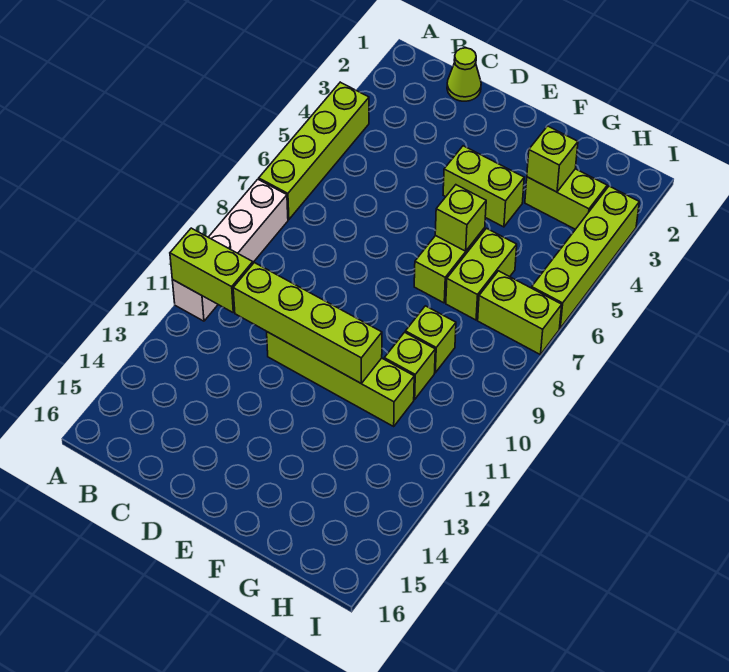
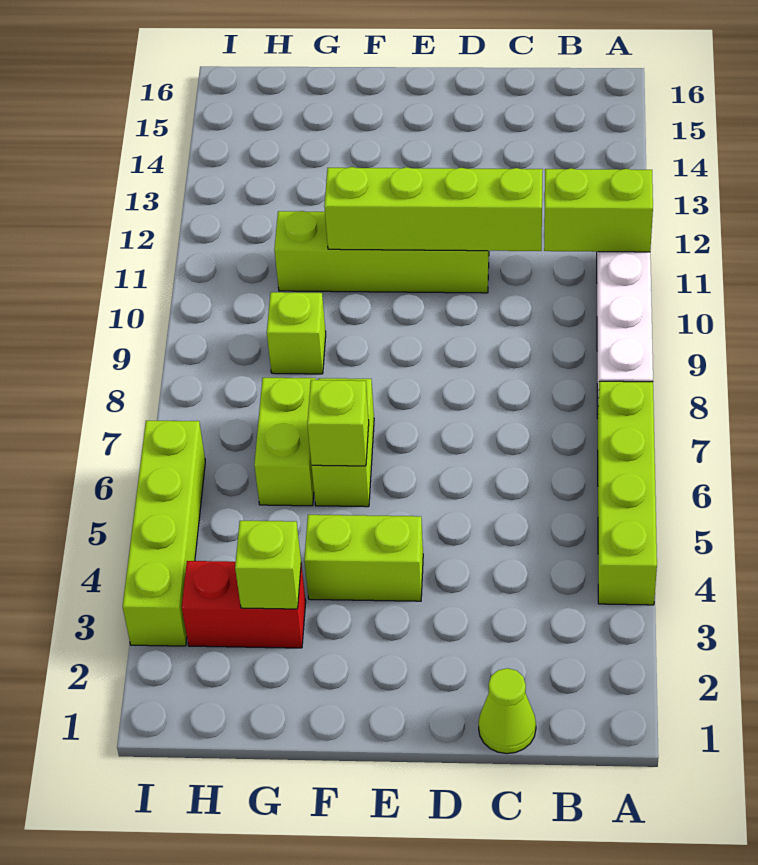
lime 1x2 brick [525,169,607,229] -> red 1x2 brick [182,561,306,648]
lime 1x1 brick [384,332,435,399] -> none
lime 1x2 brick [478,271,562,355] -> none

